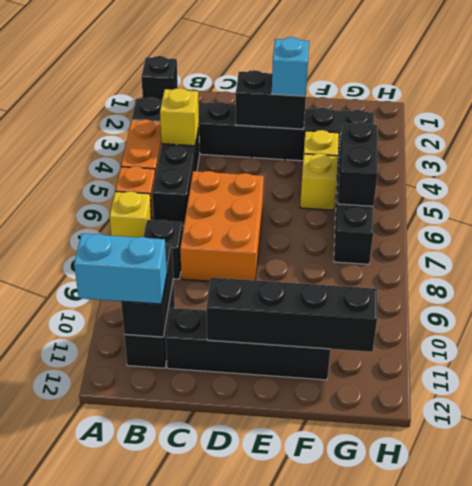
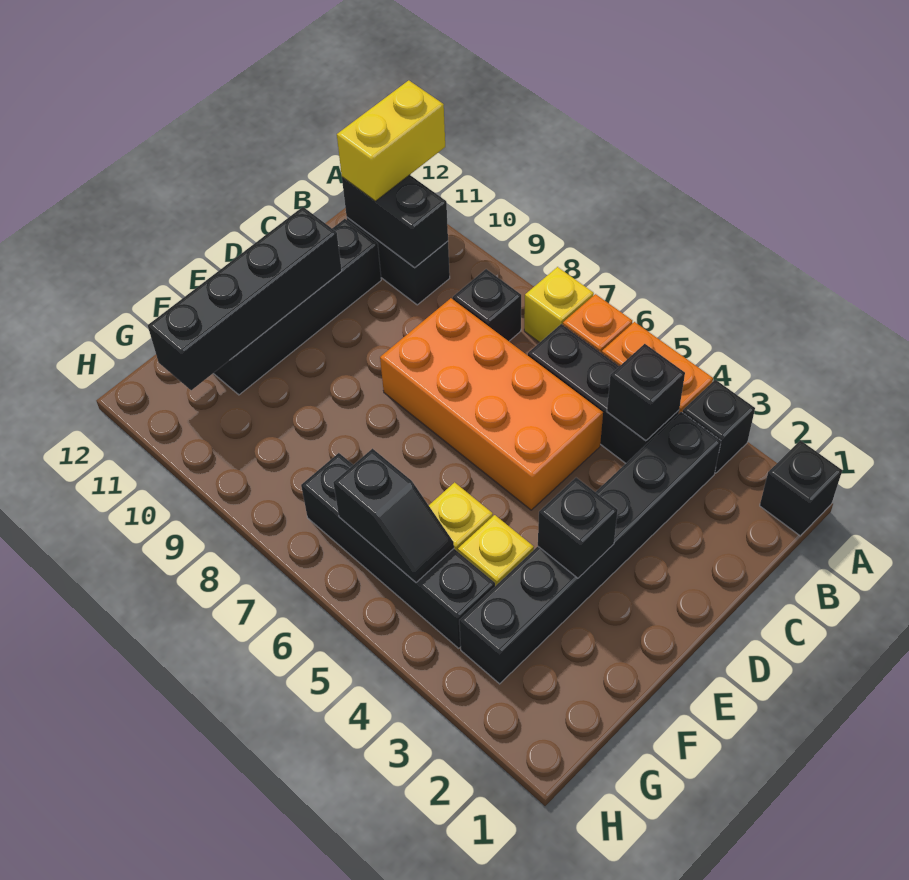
cyan 1x2 brick [74,234,167,304] -> yellow 1x2 brick [337,80,445,201]
yellow 1x1 brick [160,88,199,146] -> black 1x1 brick [607,344,685,441]
orange 2x3 brick [180,171,264,281] -> orange 2x4 brick [380,298,603,510]
black 1x2 brick [236,70,307,129] -> black 1x1 brick [538,478,618,578]
cyan 1x1 brick [272,37,309,96] -> none
black 1x2 brick [338,122,378,206] -> black 1x2 slope [333,449,454,582]

